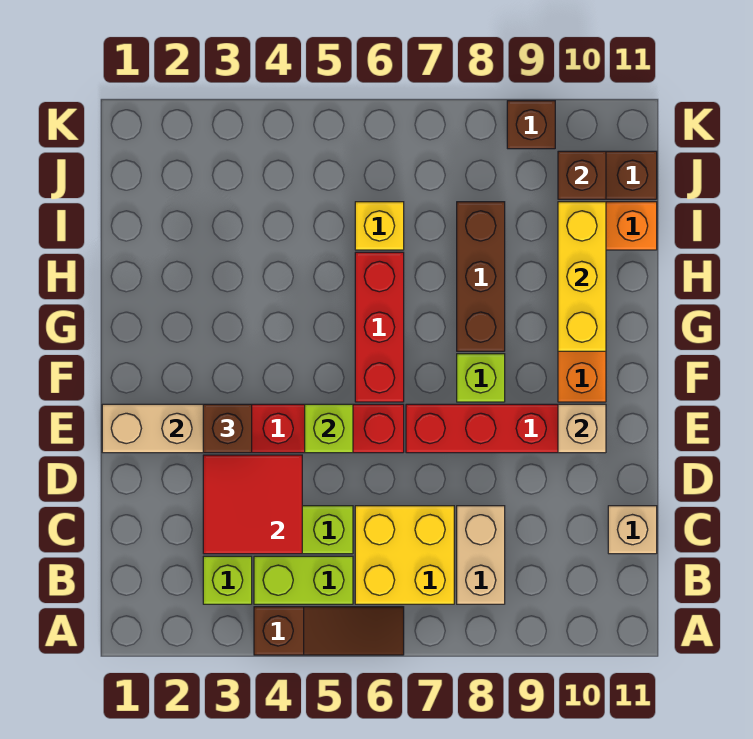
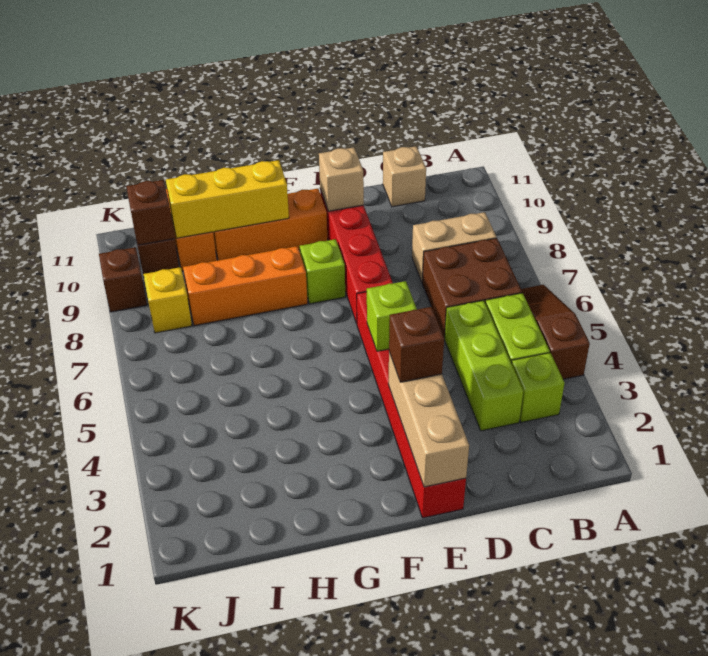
yellow 2x2 brick [355,506,454,604] -> brown 2x2 brick [422,238,522,338]
red 2x2 tile [203,455,302,554] -> none
red 1x3 brick [355,252,404,402] -> none
brown 1x3 brick [457,202,505,351] -> orange 1x3 brick [183,246,308,326]
yellow 1x1 brick [355,202,404,250] -> yellow 1x1 brick moved to [143,267,192,333]

